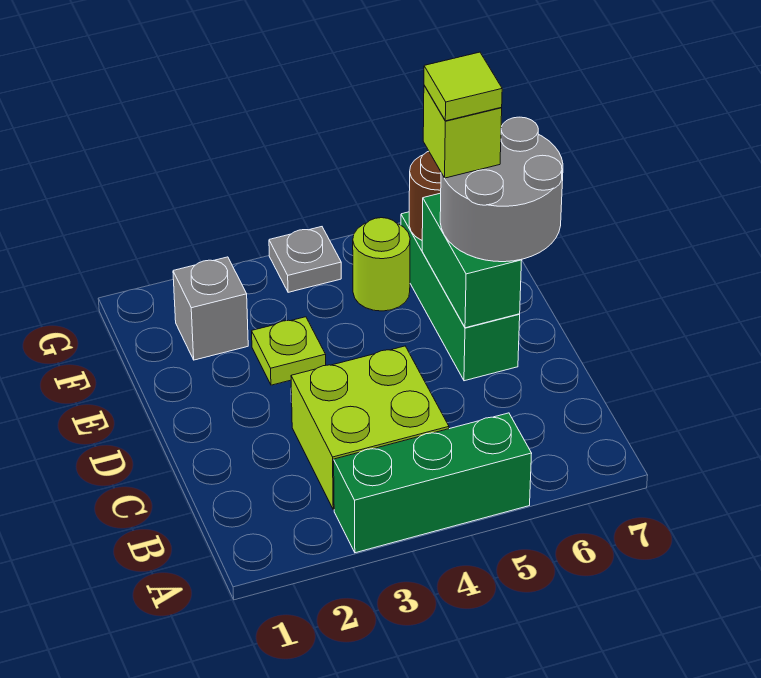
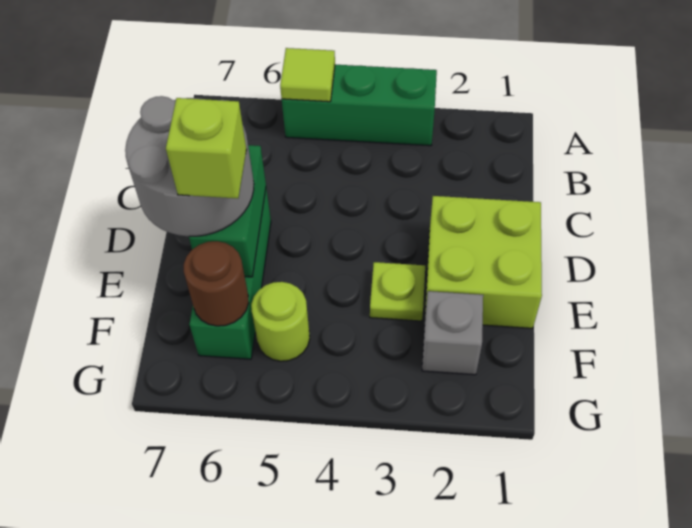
lime 2x2 brick [291,346,449,509] -> lime 2x2 brick moved to [425,196,542,328]
lime 1x1 tile [424,52,502,121] -> lime 1x1 tile moved to [280,48,335,102]
grey 1x1 plate [269,227,341,292] -> none

